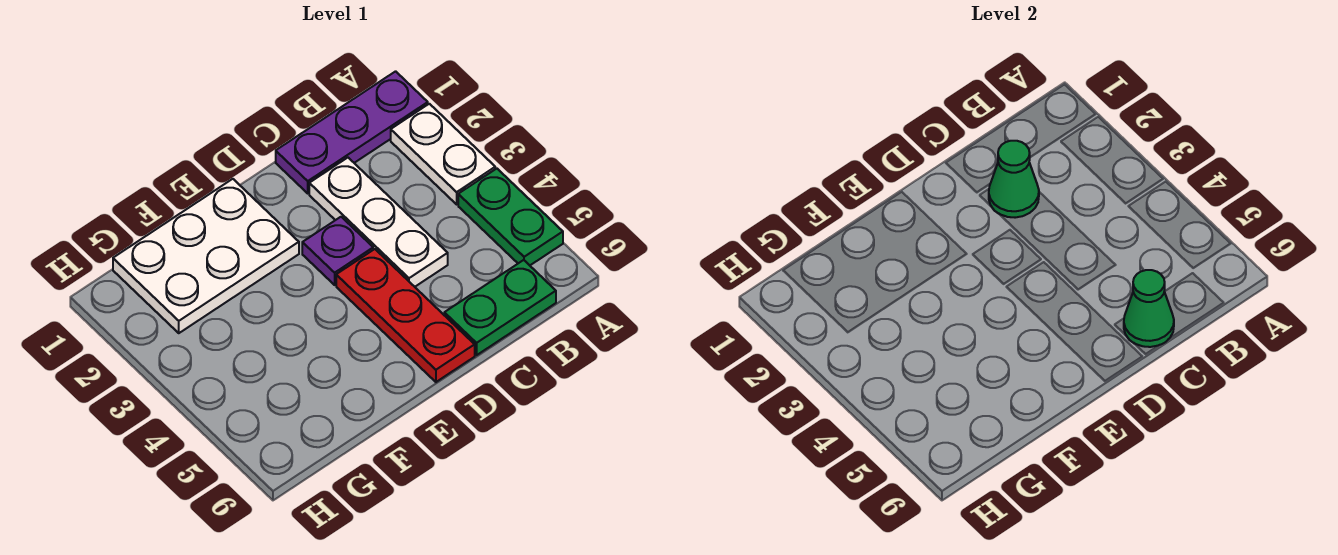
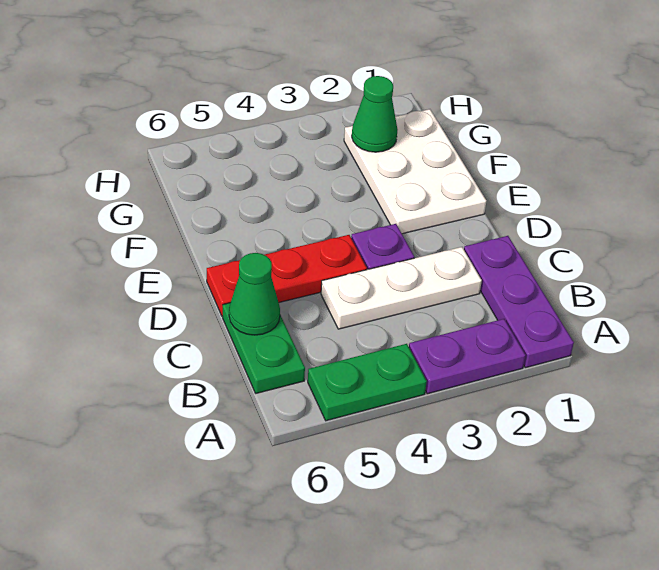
white 1x2 plate [391,104,495,204] -> purple 1x2 plate [409,319,526,394]
green 1x1 cone [989,141,1039,218] -> green 1x1 cone moved to [352,76,398,152]

